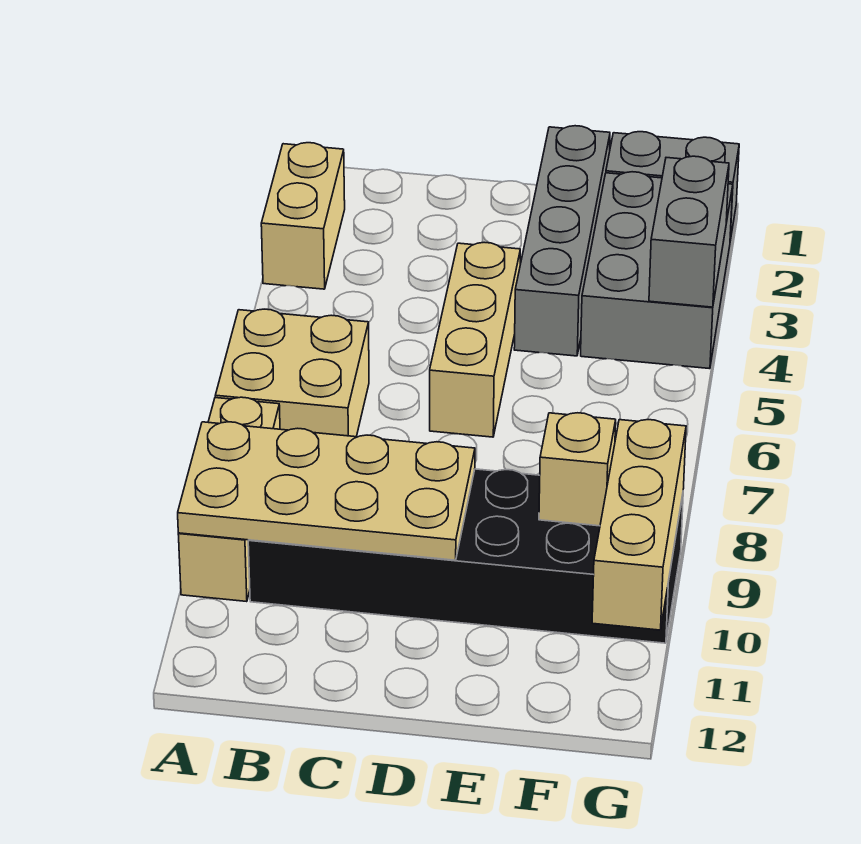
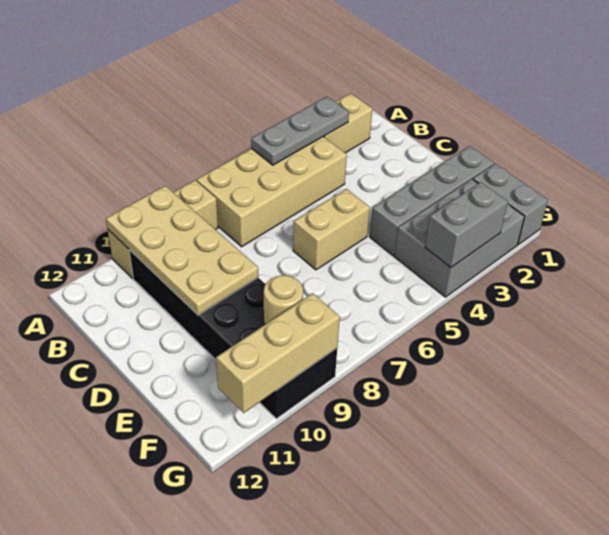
none -> grey 1x3 plate [251,96,349,165]
tan 2x2 brick [215,309,369,437] -> tan 2x4 brick [197,137,347,247]
tan 1x3 brick [430,242,520,437] -> tan 1x2 brick [293,189,370,270]
tan 1x1 brick [539,413,616,526] -> tan 1x1 round brick [264,275,303,325]

